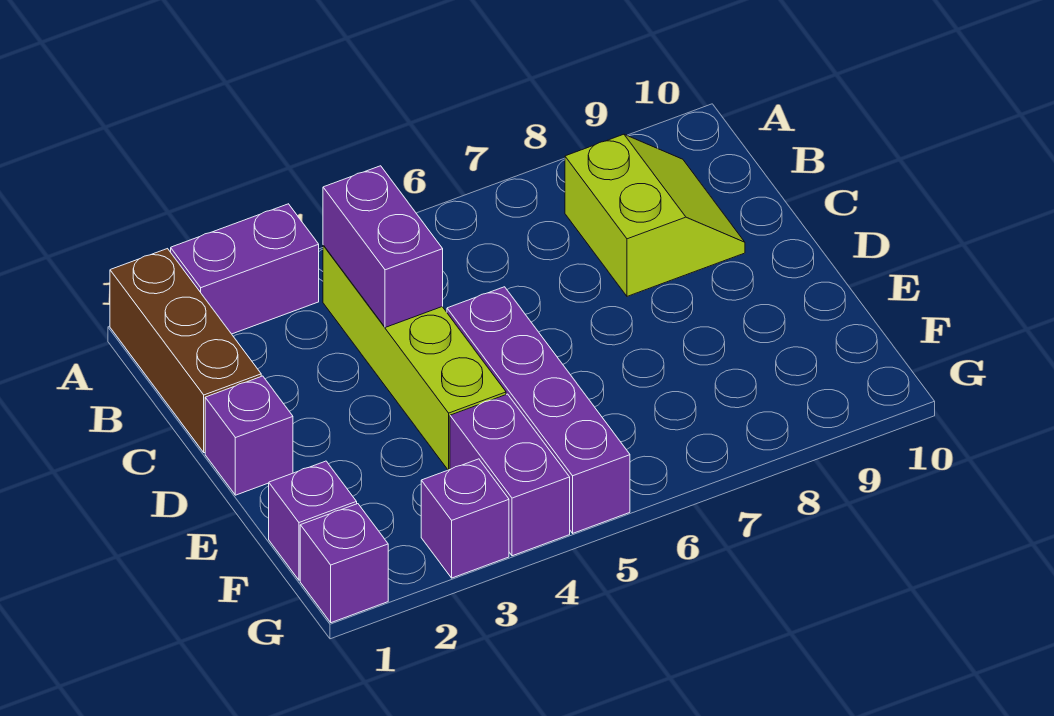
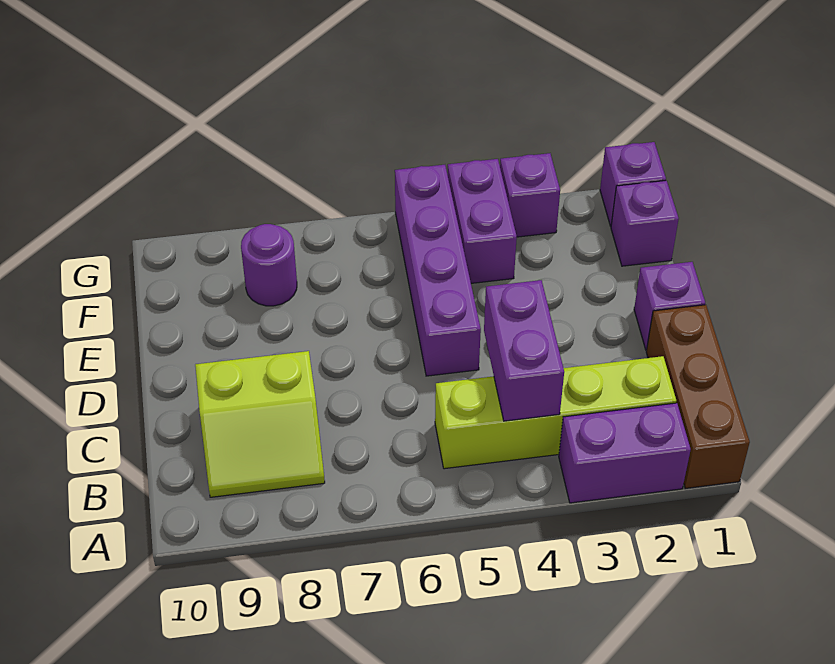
lime 1x4 brick [323,245,506,470] -> lime 1x4 brick turned to [435,356,676,469]
lime 2x2 slope [565,134,745,296] -> lime 2x2 slope turned to [195,351,325,497]
none -> purple 1x1 round brick [241,224,297,306]

